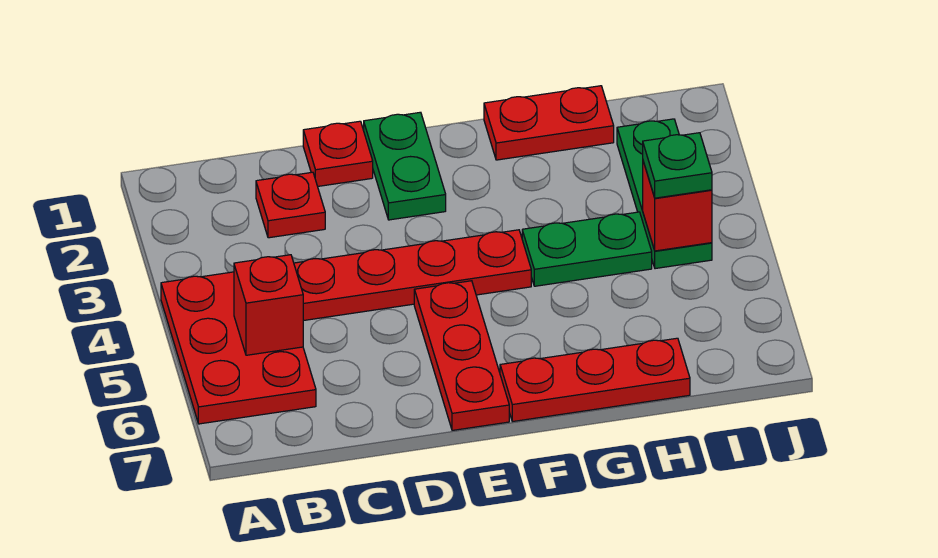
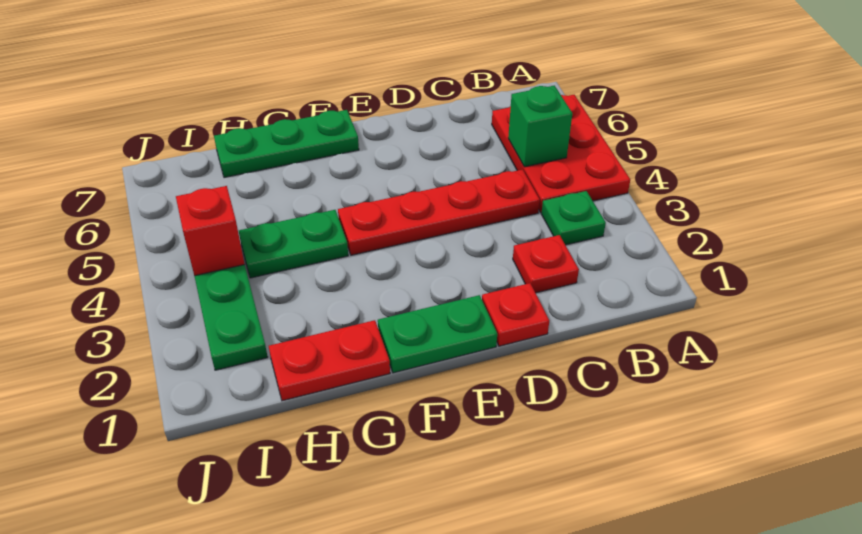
red 1x1 brick [234,255,303,355] -> green 1x1 brick [508,86,572,167]
green 1x2 plate [364,112,446,220] -> green 1x2 plate turned to [378,295,497,373]
red 1x3 plate [414,281,509,430] -> none
red 1x3 plate [500,338,690,422] -> green 1x3 plate [214,110,359,178]
green 1x1 plate [643,133,712,198] -> green 1x1 plate moved to [541,191,606,245]

